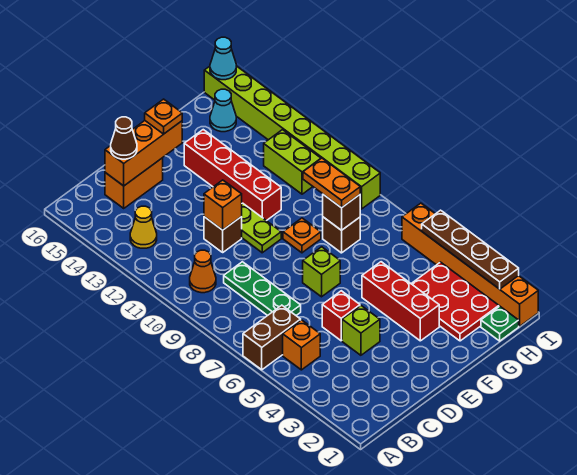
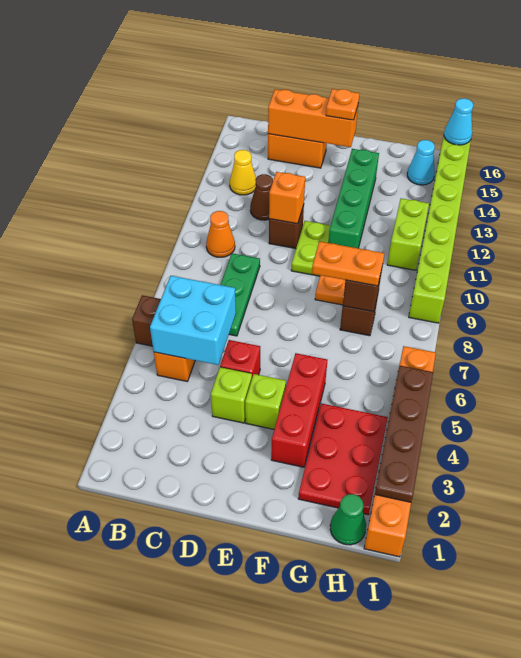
none -> cyan 2x2 brick [150,276,236,365]
brown 1x1 cone [111,117,137,159] -> brown 1x1 cone moved to [250,174,273,220]
lime 1x1 brick [303,247,340,297] -> lime 1x1 brick moved to [245,374,286,429]
red 1x4 brick [184,130,281,221] -> green 1x4 brick [328,149,379,248]
orange 1x2 plate [303,158,360,208] -> orange 1x2 plate turned to [312,241,385,286]
green 1x1 plate [481,306,519,341] -> green 1x1 cone [330,494,366,545]

